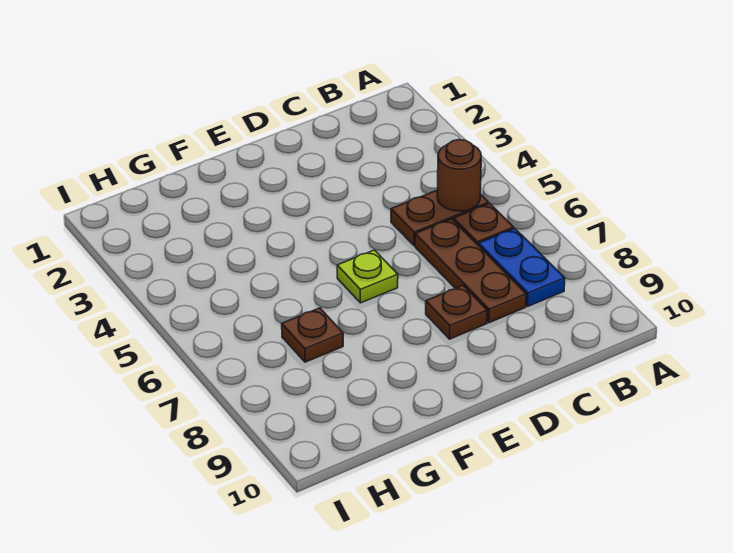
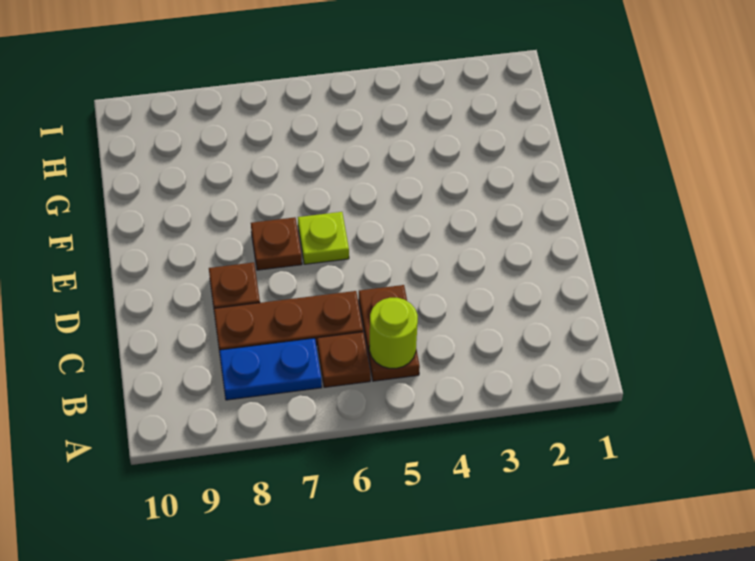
brown 1x1 round brick [437,140,481,211] -> lime 1x1 round brick [369,298,418,368]
brown 1x1 plate [282,308,343,362] -> brown 1x1 plate moved to [251,217,302,270]

